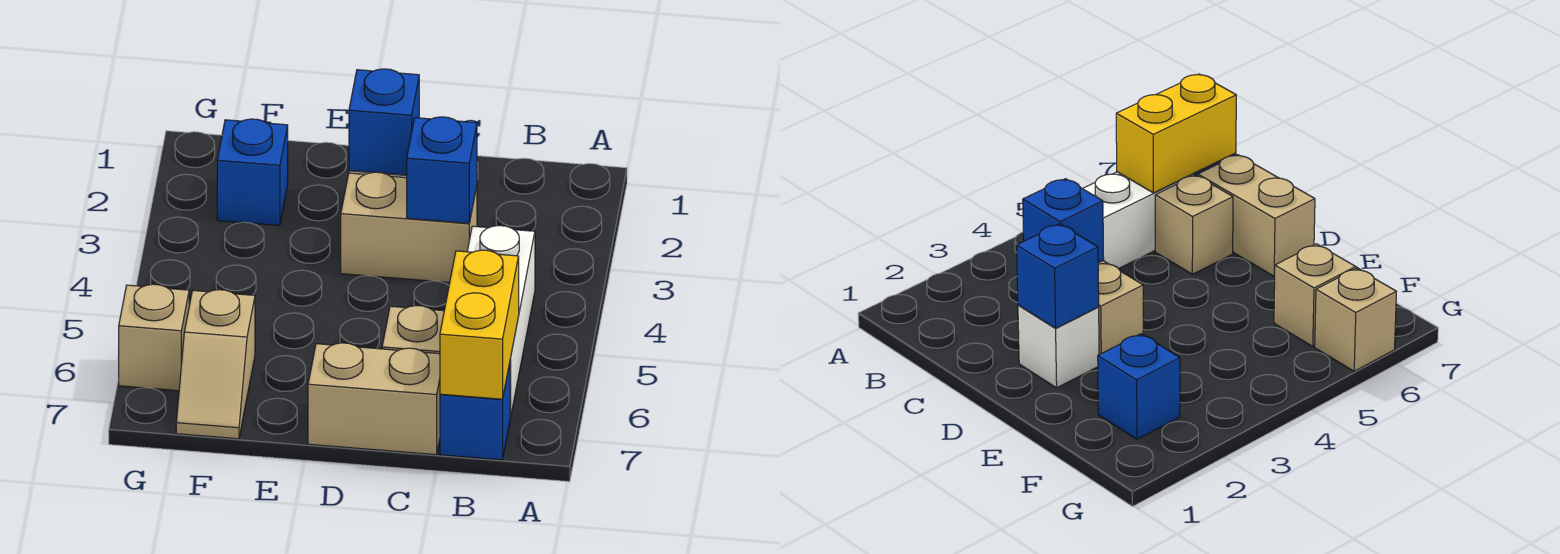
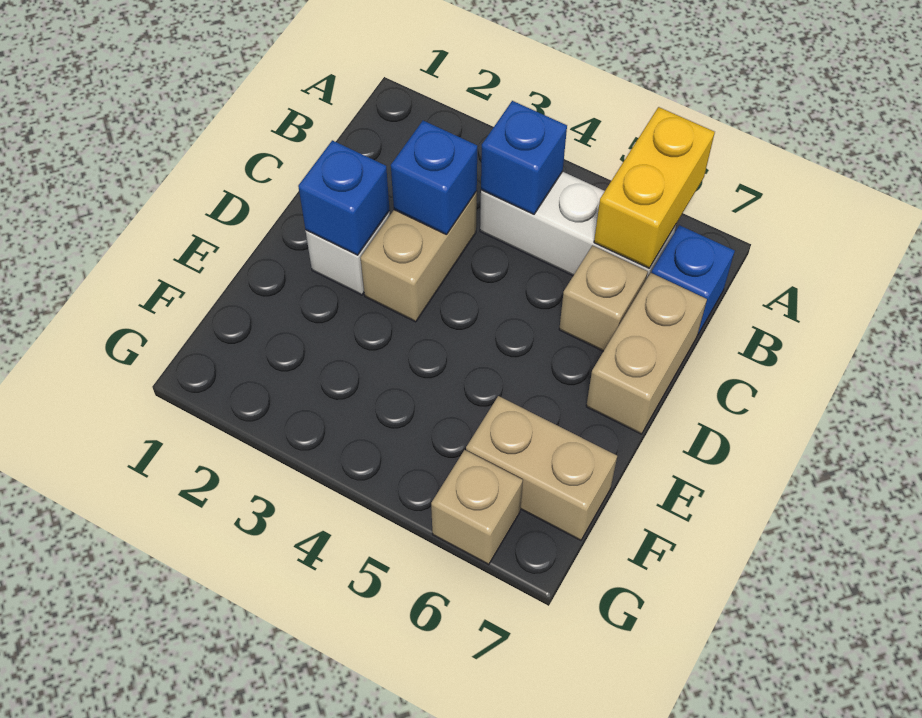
yellow 1x2 brick [440,250,519,399] -> yellow 1x2 brick turned to [594,107,715,268]
blue 1x1 brick [217,119,288,225] -> blue 1x1 brick moved to [481,101,567,214]
tan 1x2 slope [176,290,255,439] -> tan 1x2 brick [466,396,617,540]

